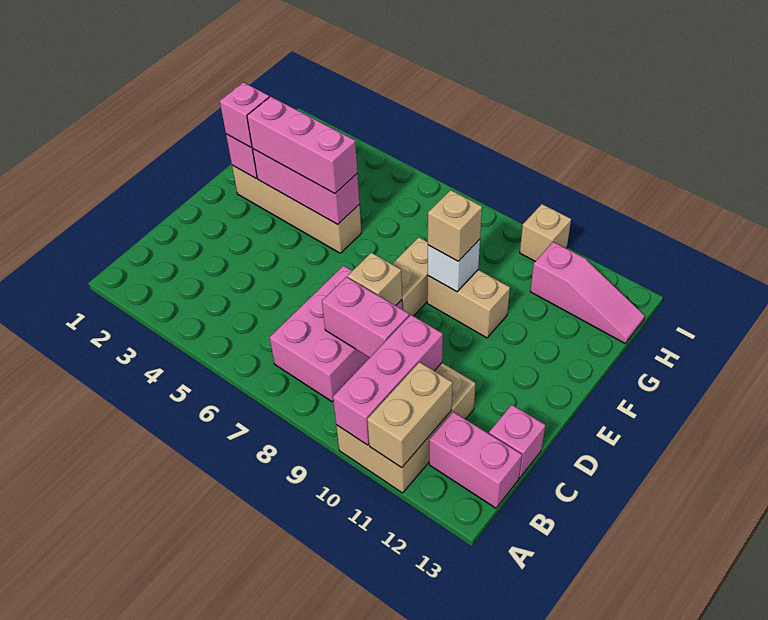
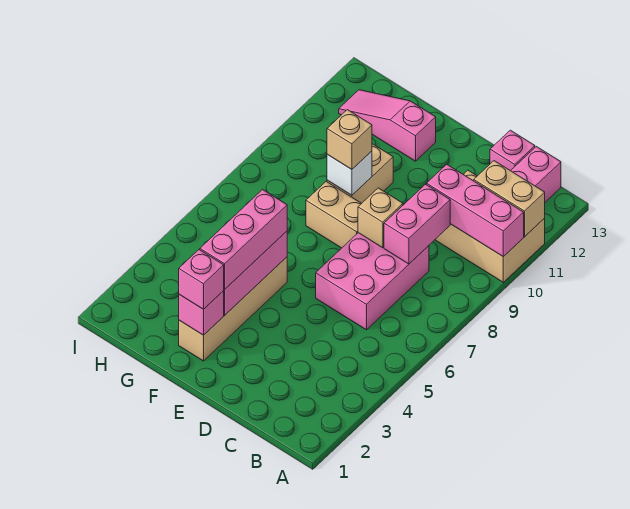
pink 2x3 brick [270,266,402,402] -> pink 2x3 brick turned to [316,233,429,330]
pink 1x3 slope [530,242,645,343] -> pink 1x3 slope turned to [339,90,436,161]
tan 1x1 brick [520,204,571,261] -> none

